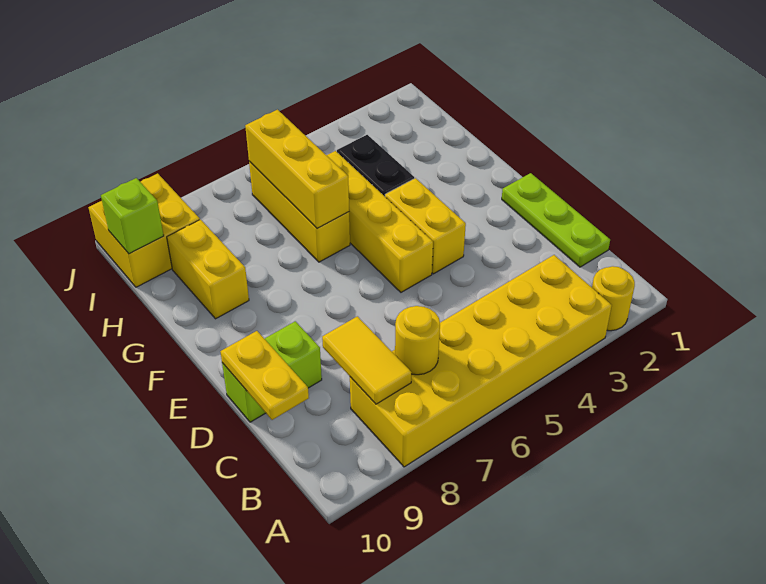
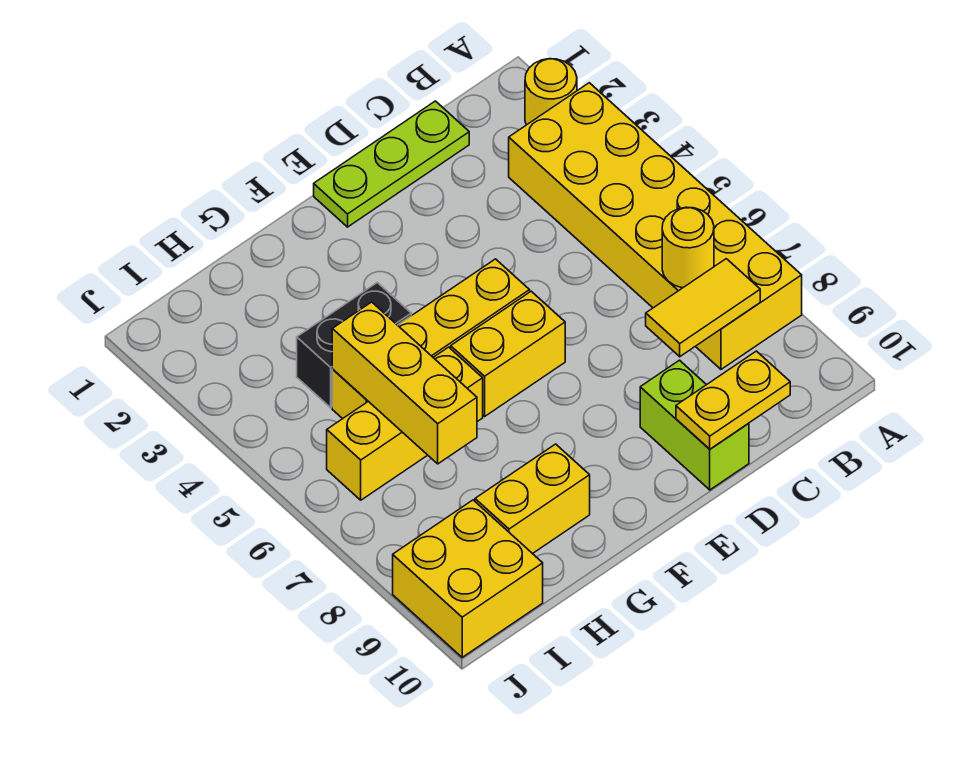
yellow 1x2 brick [385,178,466,274] -> yellow 1x2 brick moved to [451,291,565,416]
yellow 1x3 brick [245,110,349,228] -> yellow 1x3 brick turned to [332,302,477,464]
lime 1x1 brick [101,178,164,254] -> none

